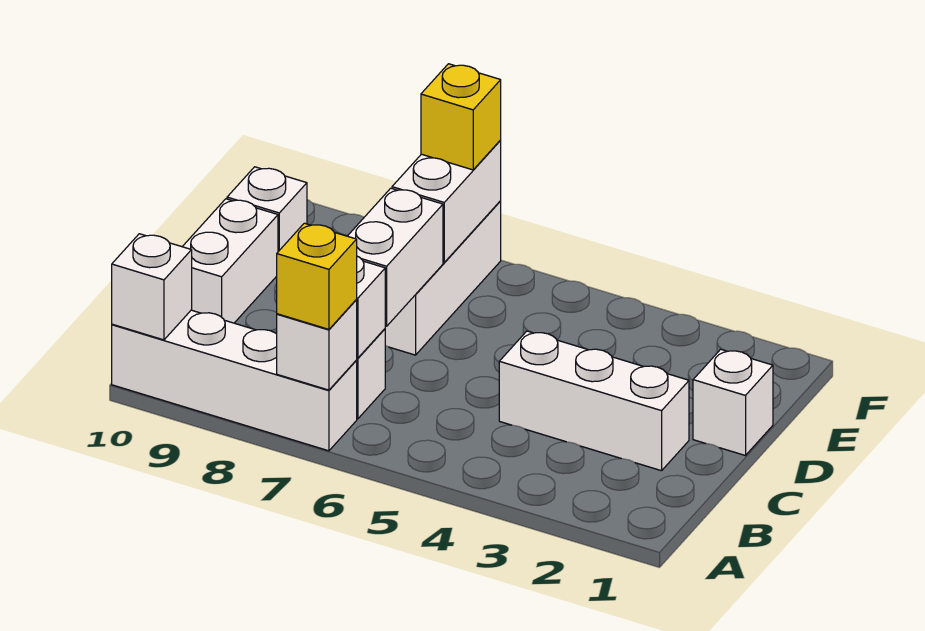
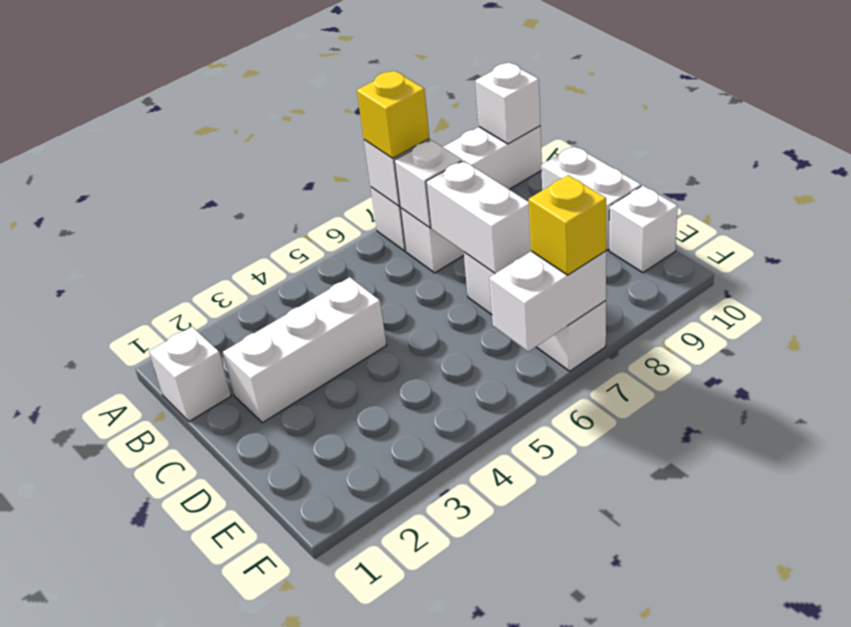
white 1x1 brick [693,349,773,456] -> white 1x1 brick moved to [149,327,231,421]
white 1x2 brick [392,141,501,263] -> white 1x2 brick turned to [489,251,606,352]

